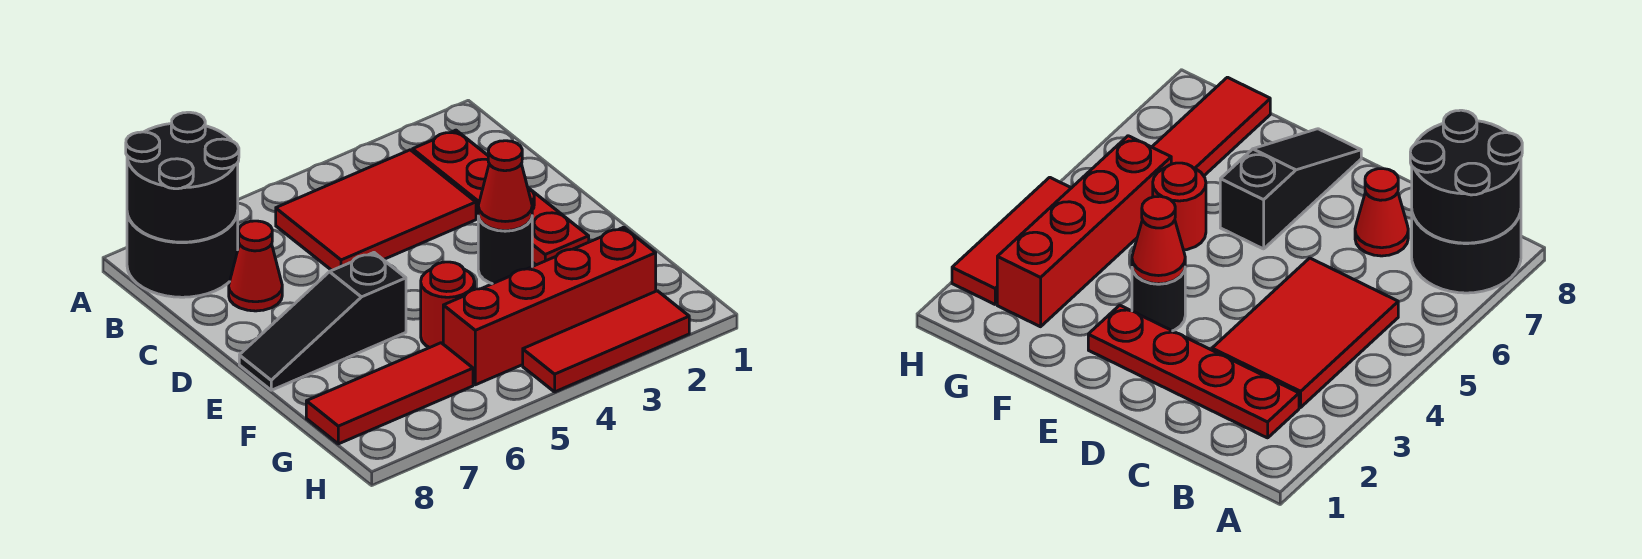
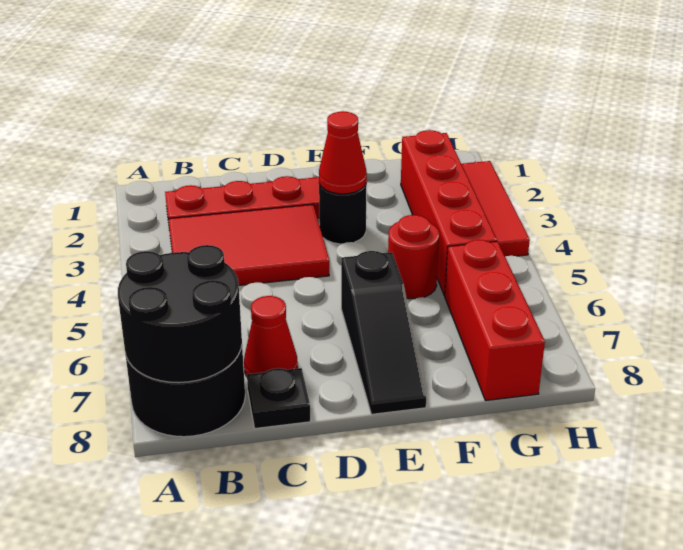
red 2x3 tile [276,150,476,270] -> red 2x3 tile turned to [169,204,329,285]
none -> black 1x1 plate [247,368,310,428]
red 1x3 tile [306,343,473,444] -> red 1x3 brick [445,240,545,401]

